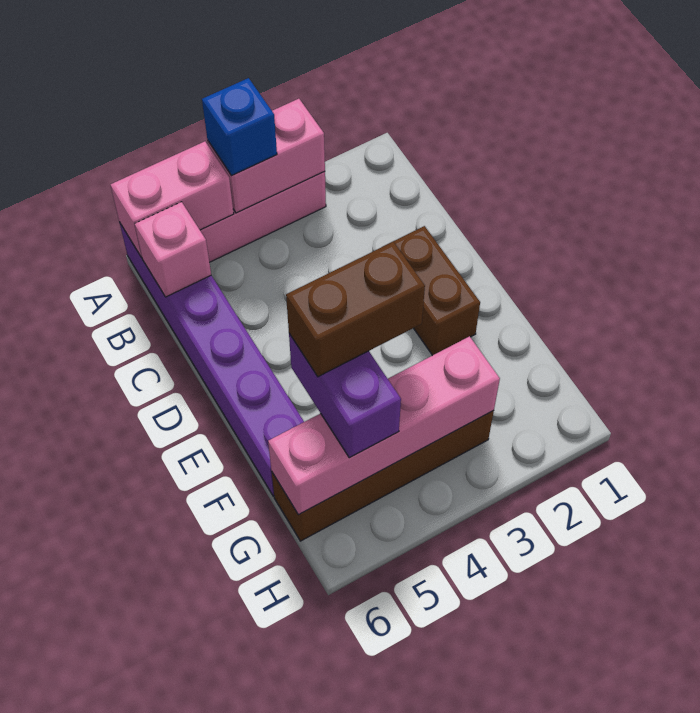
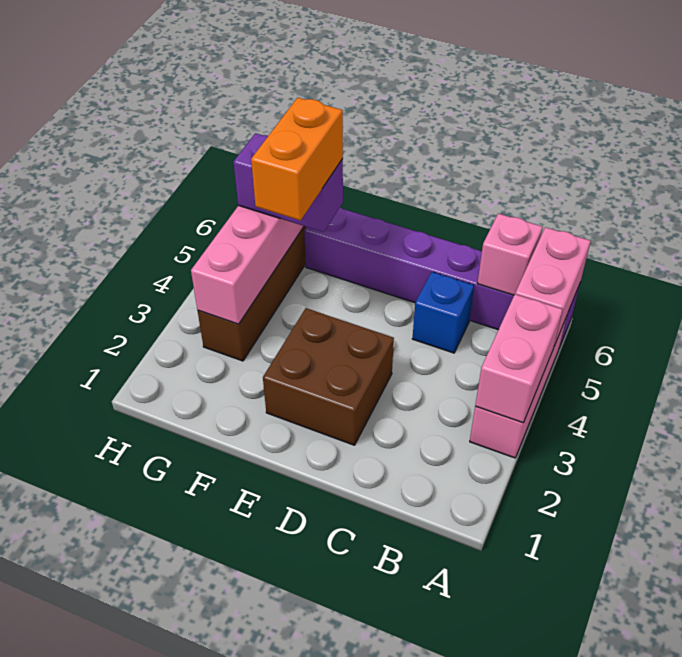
blue 1x1 brick [202,78,277,176] -> blue 1x1 brick moved to [412,272,474,353]
brown 1x2 brick [393,226,480,355] -> brown 2x2 brick [263,308,394,445]
brown 1x2 brick [286,242,425,377] -> orange 1x2 brick [251,98,343,221]

